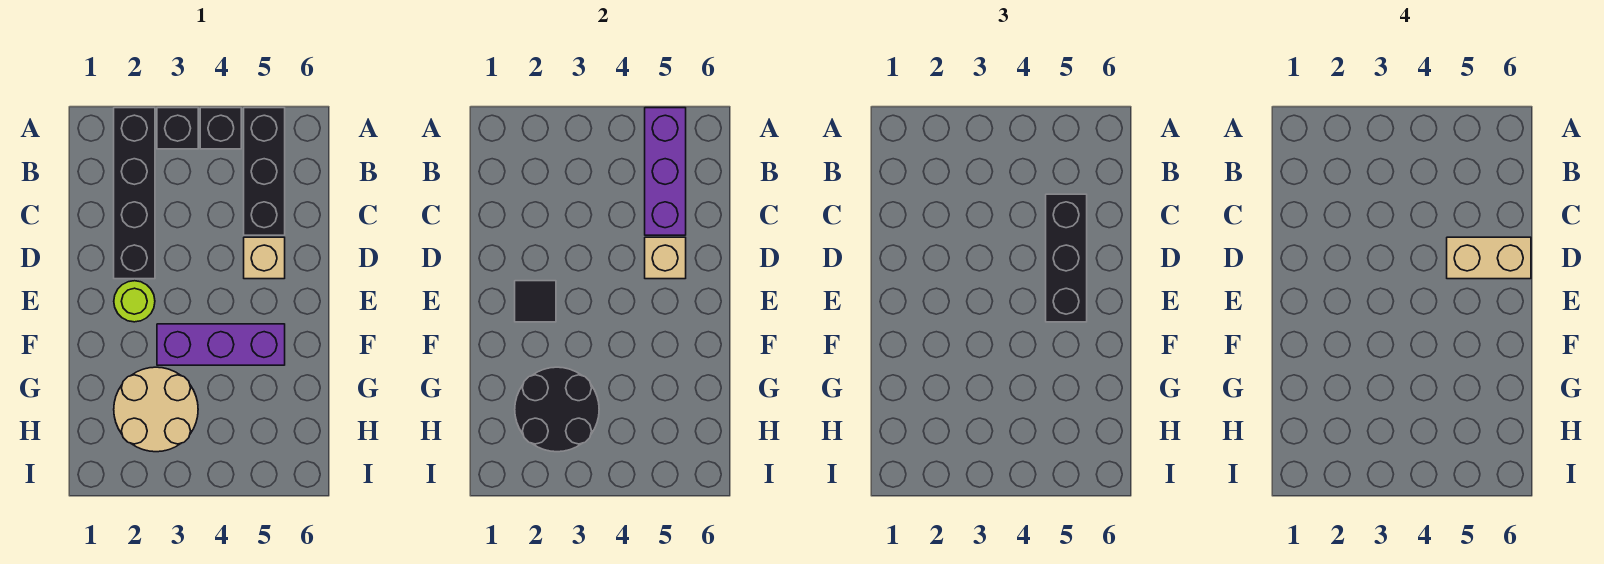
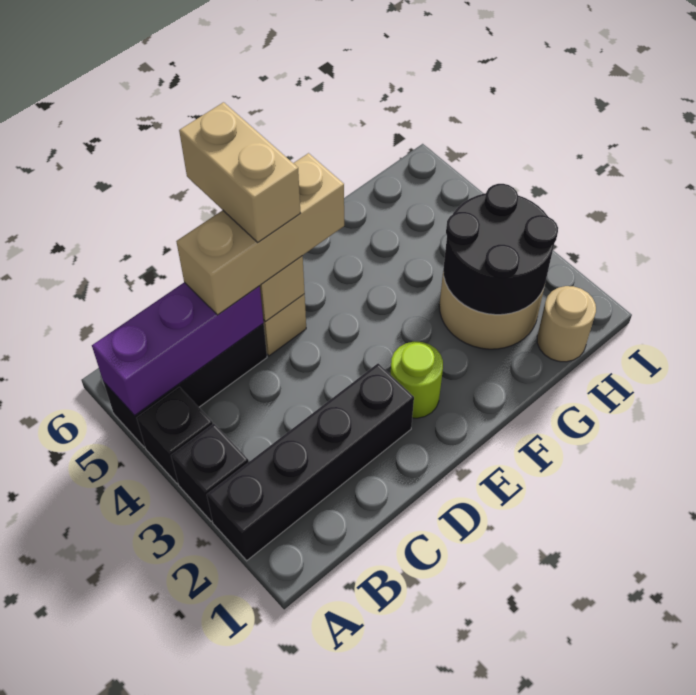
black 1x3 brick [1046,194,1087,322] -> tan 1x3 brick [176,153,344,315]
black 1x1 tile [515,281,556,322] -> none
purple 1x3 brick [157,324,285,365] -> none
none -> tan 1x1 round brick [537,286,596,362]

